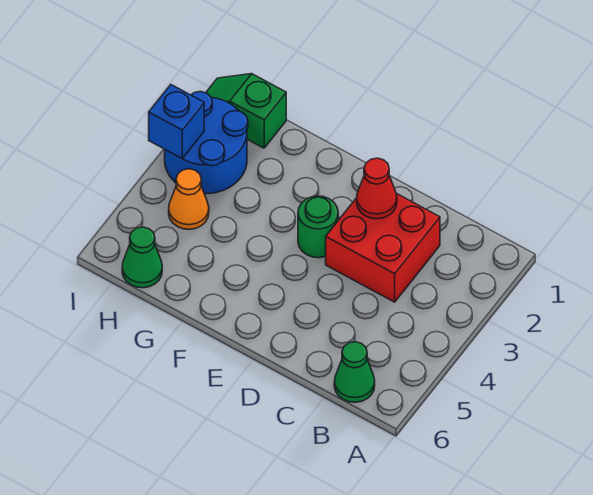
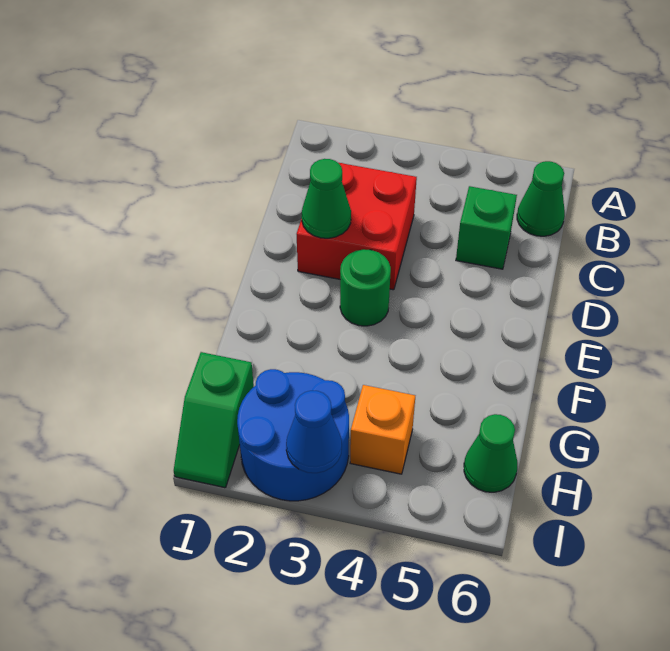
none -> green 1x1 brick [456,186,517,269]
red 1x1 cone [357,158,397,219] -> green 1x1 cone [302,159,351,238]
orange 1x1 cone [169,169,209,229] -> orange 1x1 brick [350,385,415,474]
blue 1x1 brick [149,85,204,158] -> blue 1x1 cone [286,391,342,473]

